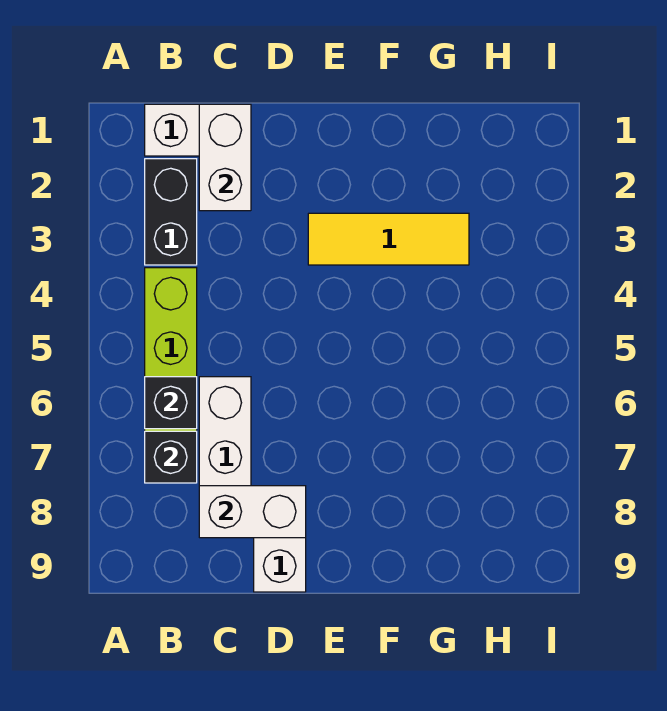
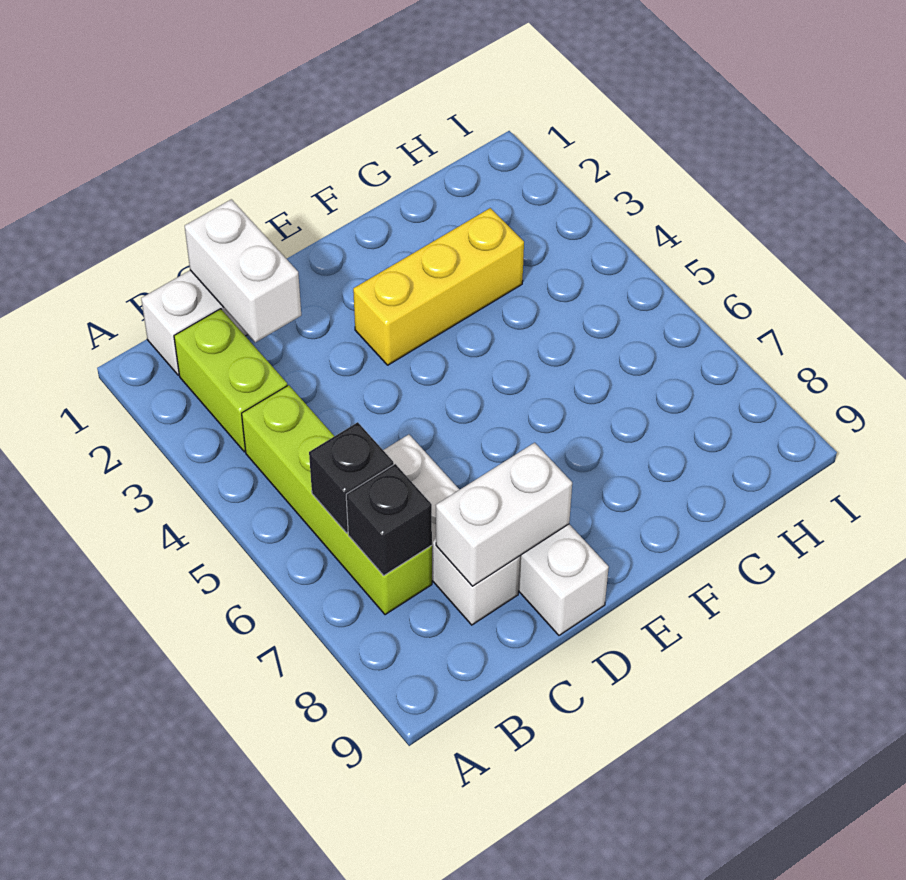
black 1x2 brick [145,159,197,265] -> lime 1x2 brick [174,309,287,452]
yellow 1x3 tile [308,213,469,265] -> yellow 1x3 brick [353,208,524,365]

